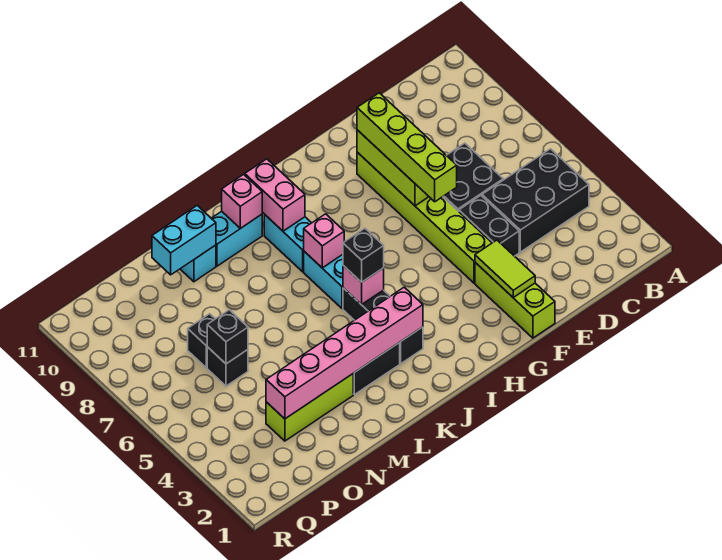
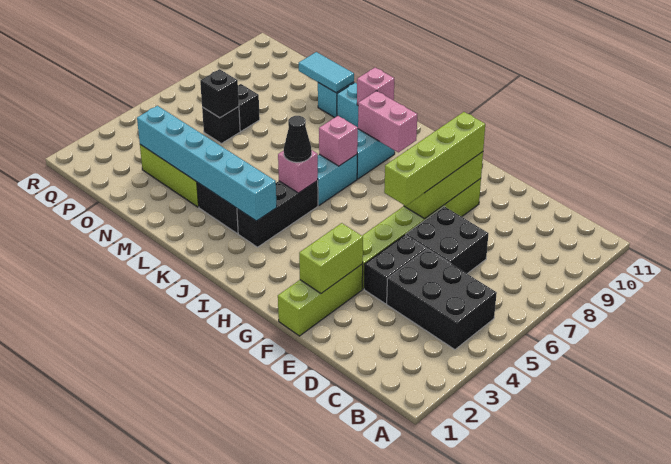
lime 1x2 tile [475,240,535,297] -> lime 1x2 brick [299,223,363,293]
pink 1x6 brick [266,287,423,419] -> cyan 1x6 brick [137,106,277,221]
black 1x1 brick [343,228,384,282] -> black 1x1 cone [284,116,312,162]
pink 1x2 brick [245,159,305,231] -> pink 1x2 brick turned to [358,91,417,152]
cyan 1x2 brick [152,206,216,275] -> cyan 1x2 tile [299,52,354,93]

